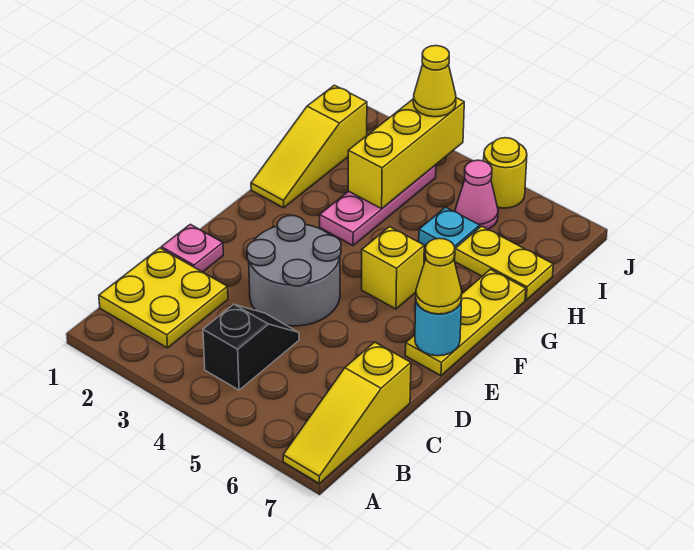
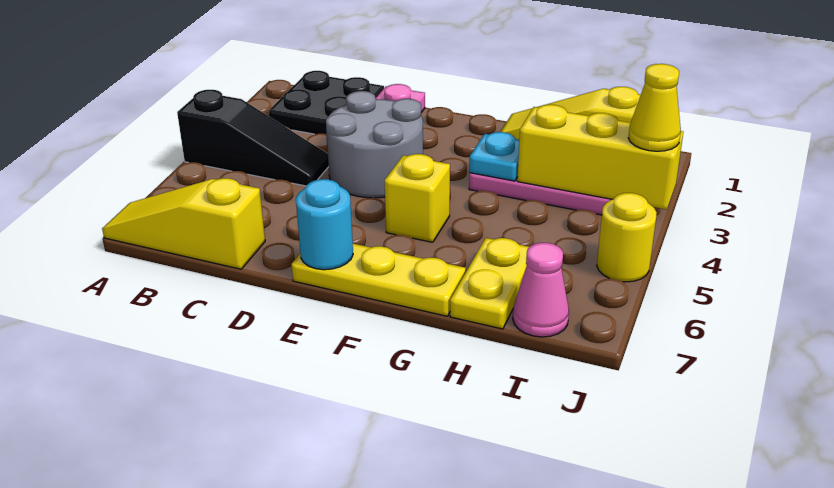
yellow 2x2 plate [99,248,228,348] -> black 2x2 plate [269,71,384,134]
black 1x2 slope [203,304,299,390] -> black 1x3 slope [177,90,329,186]
yellow 1x1 cone [416,238,462,314] -> none
cyan 1x1 plate [419,207,480,259] -> cyan 1x1 plate moved to [469,132,519,181]
pink 1x1 cone [455,160,498,229] -> pink 1x1 cone moved to [513,243,569,337]

